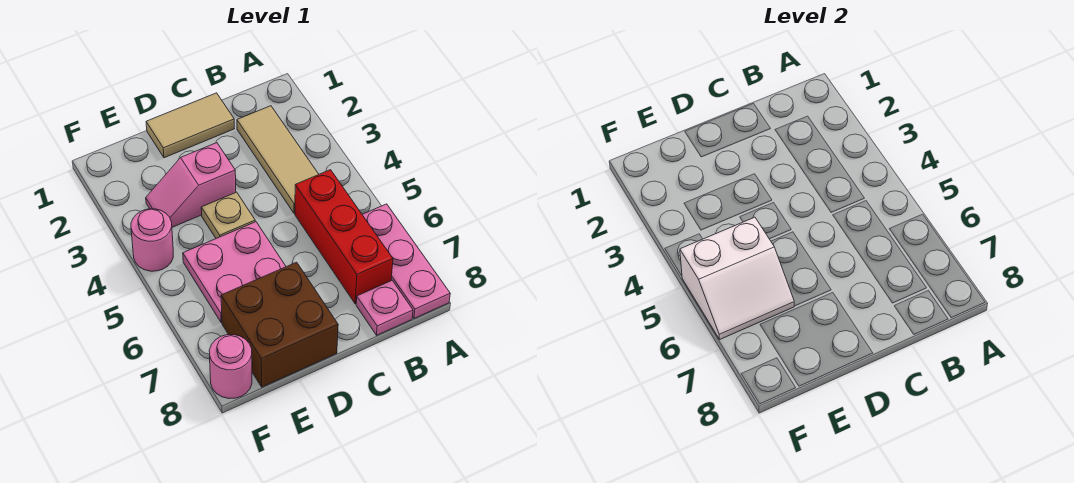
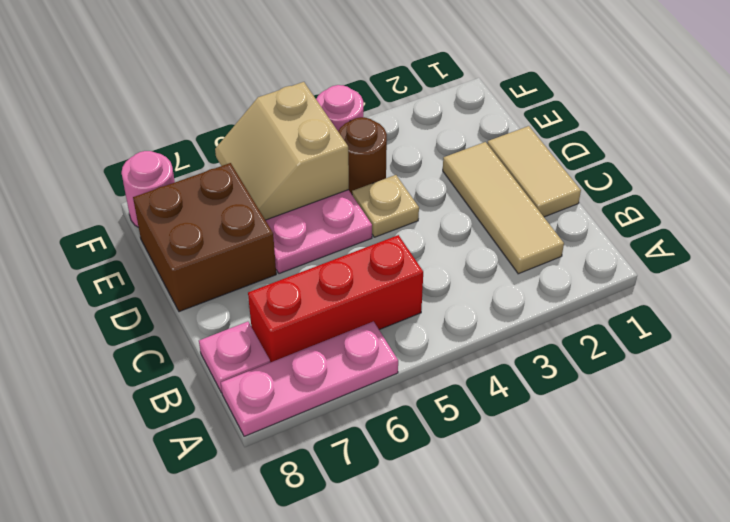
tan 1x3 tile [237,106,319,213] -> tan 1x3 tile turned to [443,142,564,274]
pink 1x2 slope [146,143,236,227] -> none
none -> brown 1x1 round brick [338,117,387,194]
white 2x2 slope [680,217,794,339] -> tan 2x2 slope [215,82,349,220]

